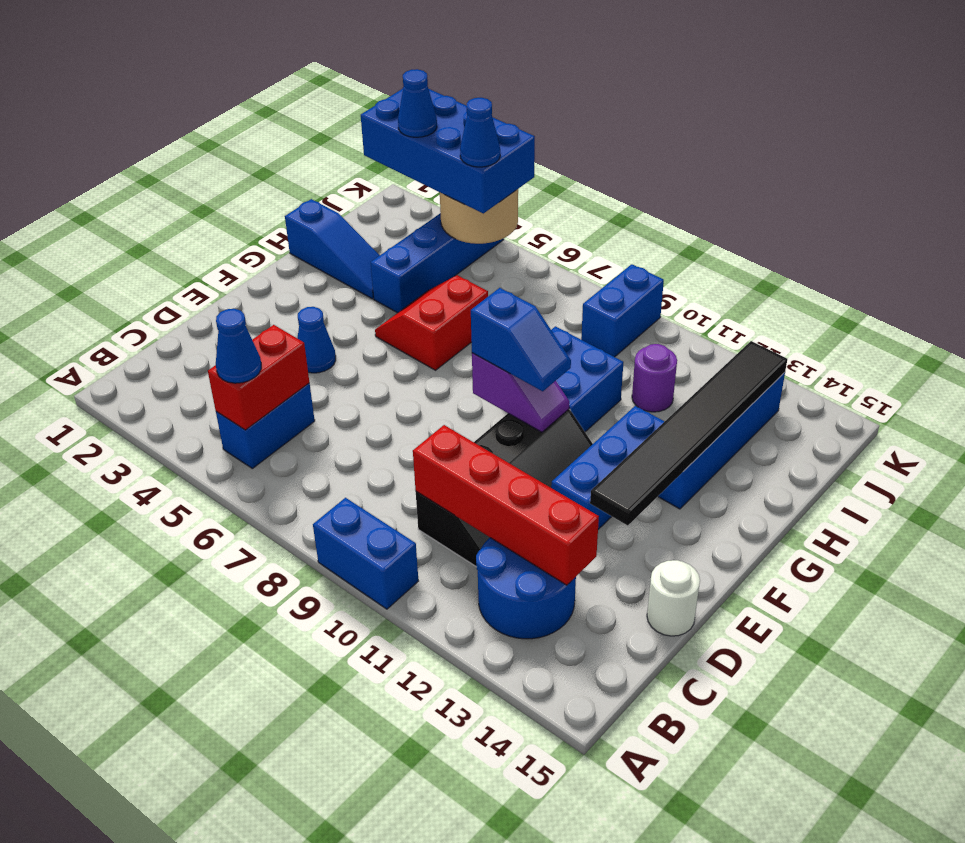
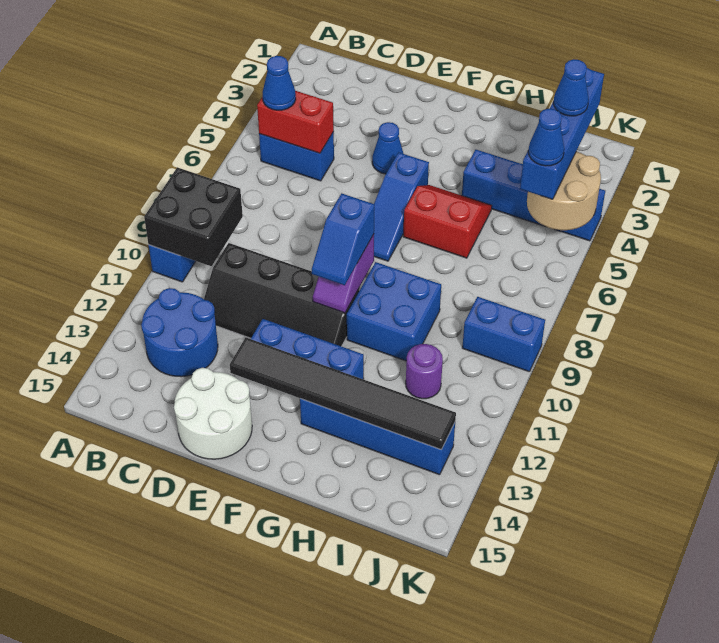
none -> black 2x2 brick [144,168,243,266]
red 1x4 brick [413,425,599,585] -> none
white 1x1 round brick [647,560,700,636] -> white 2x2 round brick [174,368,252,459]
blue 1x3 slope [285,199,380,299] -> blue 1x3 slope moved to [374,152,429,261]
blue 2x4 brick [361,89,535,213] -> blue 1x4 brick [520,68,604,199]

